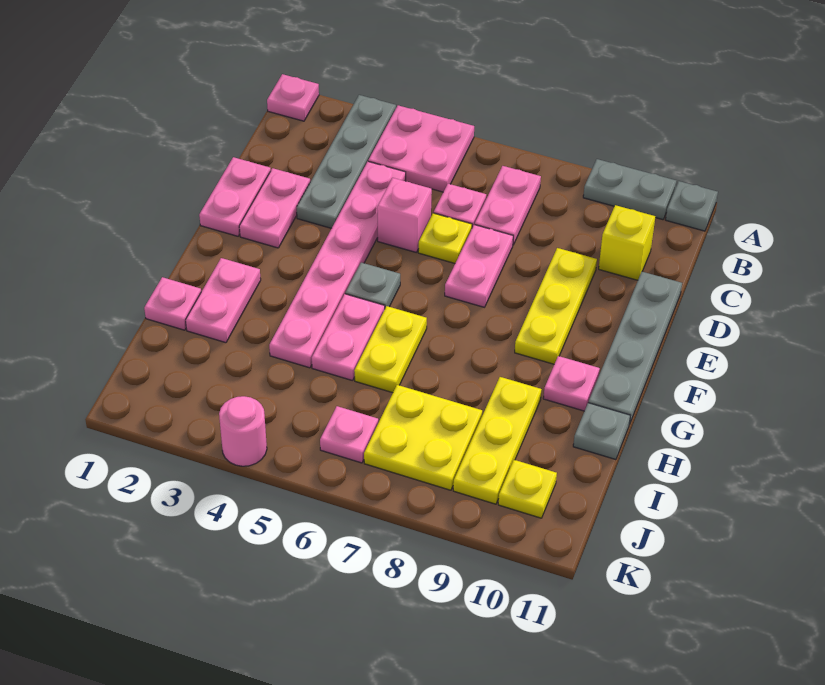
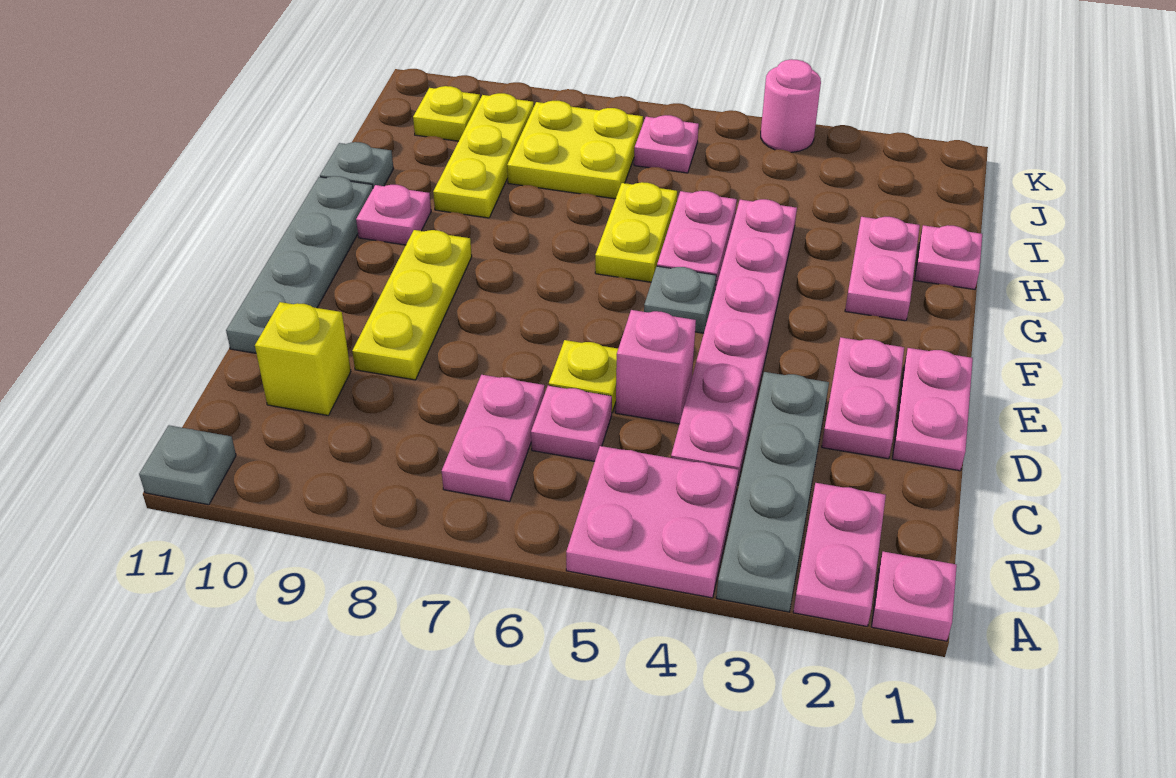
grey 1x2 plate [583,159,676,220] -> none
pink 1x2 plate [445,225,513,307] -> pink 1x2 plate moved to [793,483,886,626]

